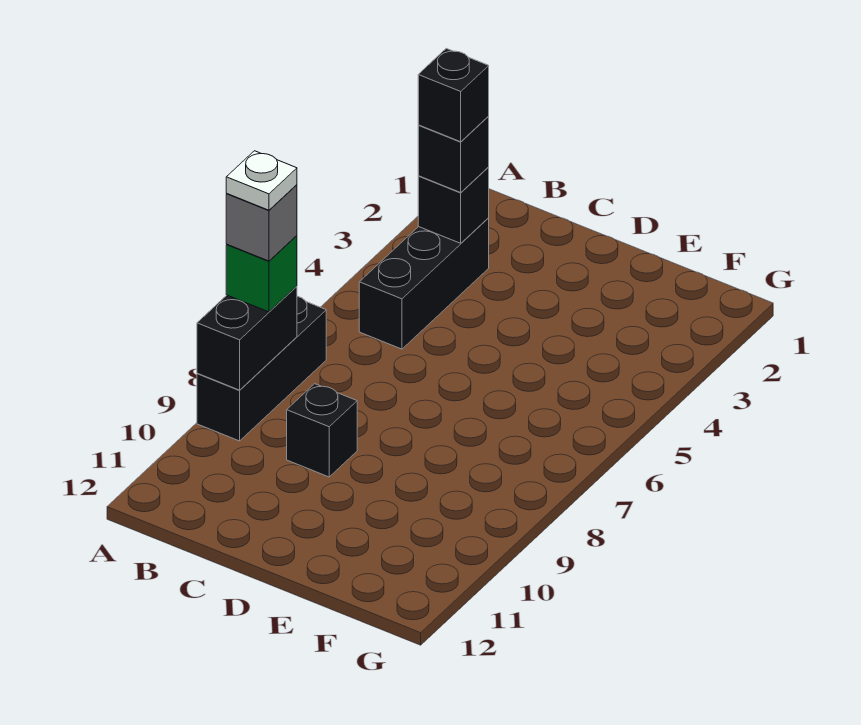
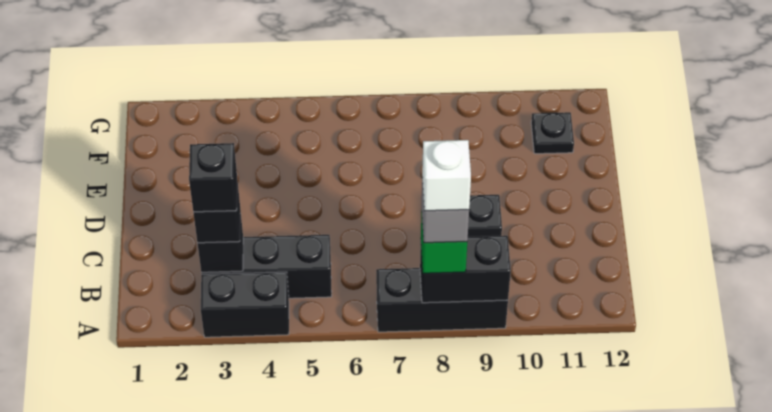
none -> black 1x2 brick [201,272,289,337]
white 1x1 plate [226,151,297,210] -> white 1x1 brick [422,140,471,211]
none -> black 1x1 plate [531,112,574,154]

